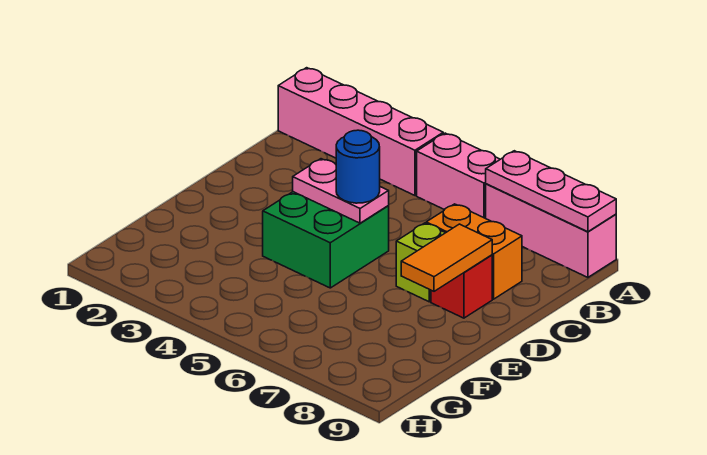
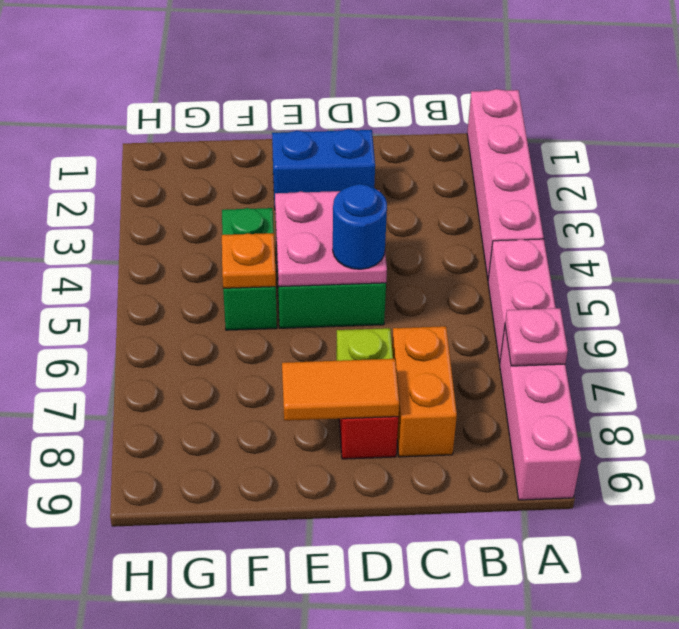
pink 1x3 plate [486,151,616,232] -> pink 1x1 plate [505,308,568,366]
none -> blue 1x2 brick [272,129,375,207]
pink 1x2 plate [293,159,389,223] -> pink 2x2 plate [275,190,387,287]
none -> green 1x2 brick [222,208,277,330]
none -> orange 1x1 plate [222,233,276,288]

